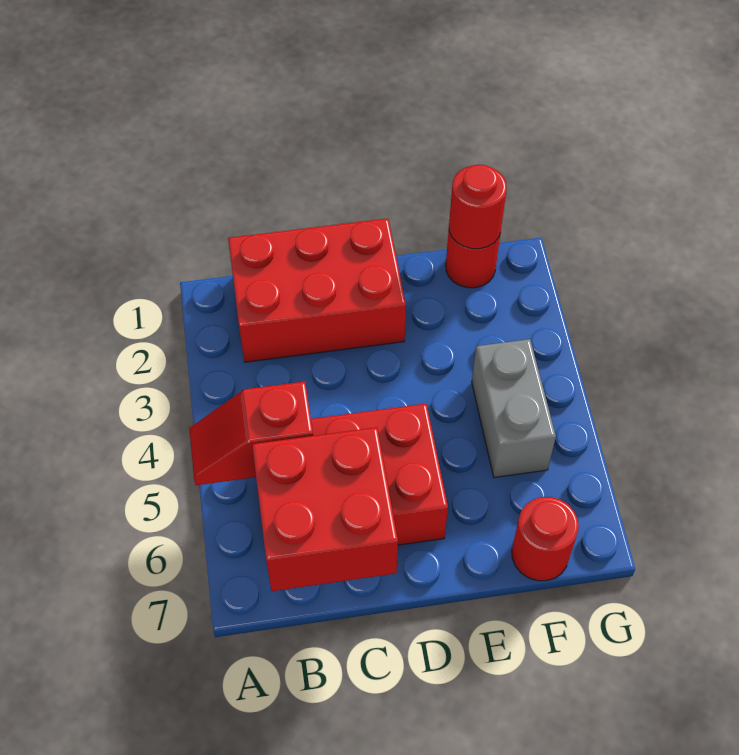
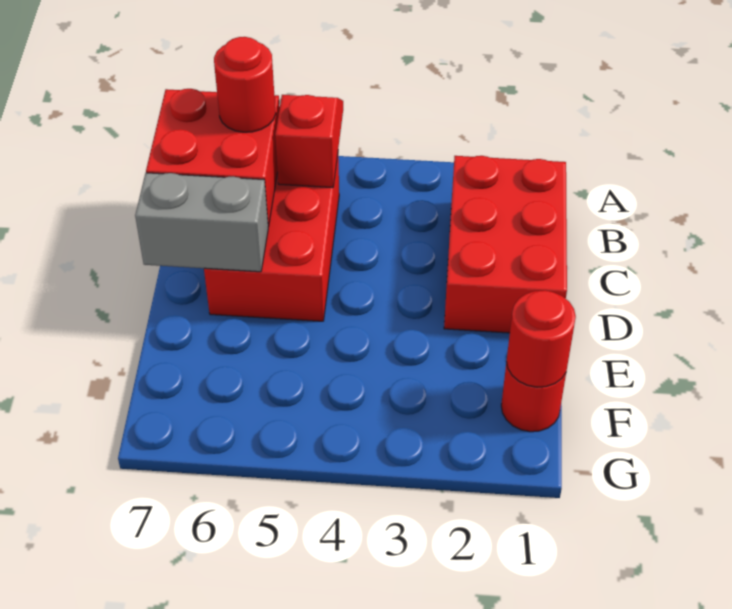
grey 1x2 brick [472,339,556,478] -> grey 1x2 brick moved to [135,173,268,272]
red 1x1 round brick [512,497,579,581] -> red 1x1 round brick moved to [214,37,276,132]

